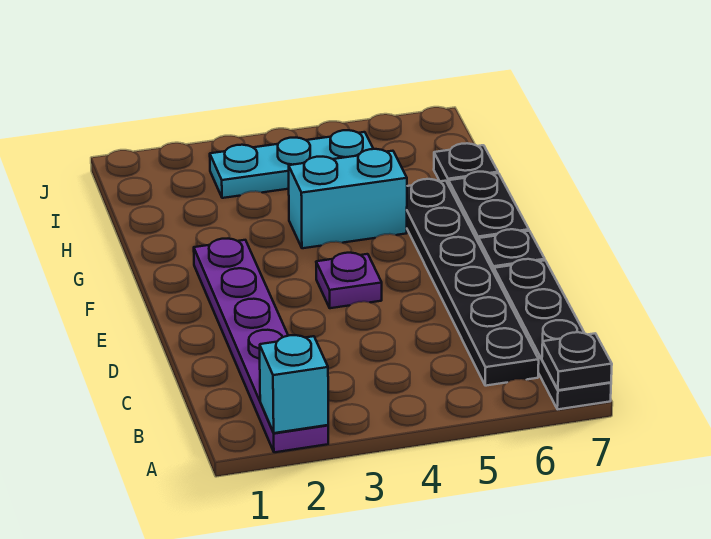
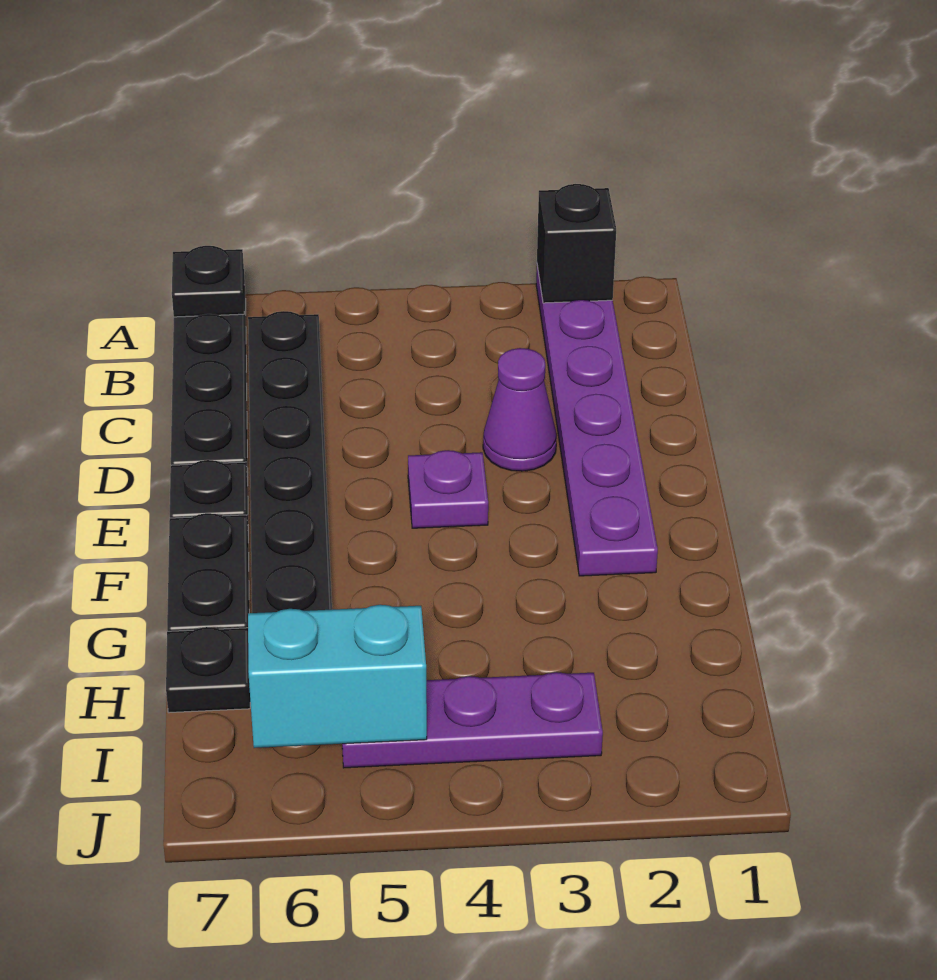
cyan 1x1 brick [260,335,328,433] -> black 1x1 brick [537,184,616,303]
none -> purple 1x1 cone [483,348,557,471]
cyan 1x2 brick [289,149,407,248] -> cyan 1x2 brick moved to [248,605,427,748]
cyan 1x3 plate [210,130,373,198] -> purple 1x3 plate [342,672,603,768]

